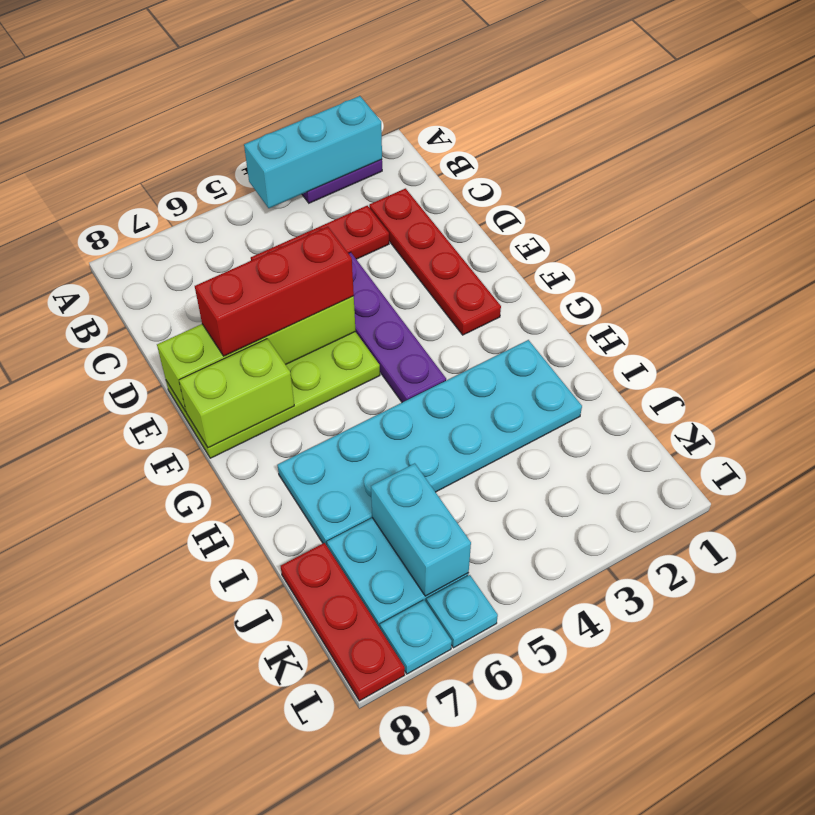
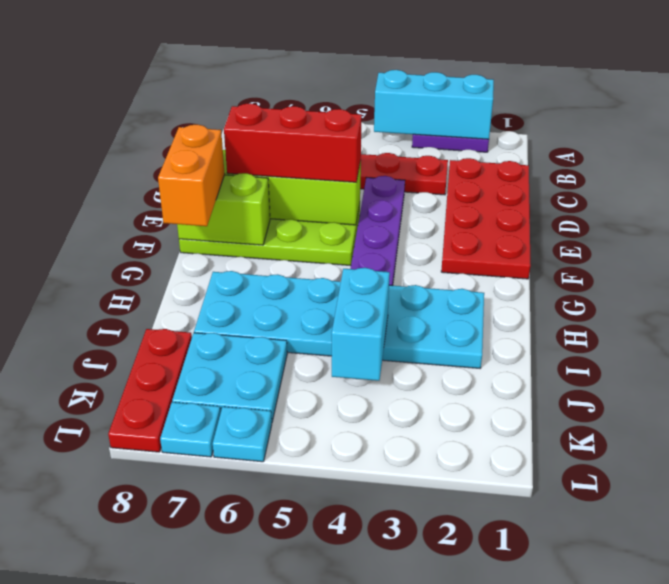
red 1x4 plate [369,188,501,335] -> red 2x4 plate [441,158,531,279]
none -> orange 1x2 brick [158,125,225,226]
cyan 1x2 brick [371,463,471,596] -> cyan 1x2 brick moved to [332,268,390,381]

